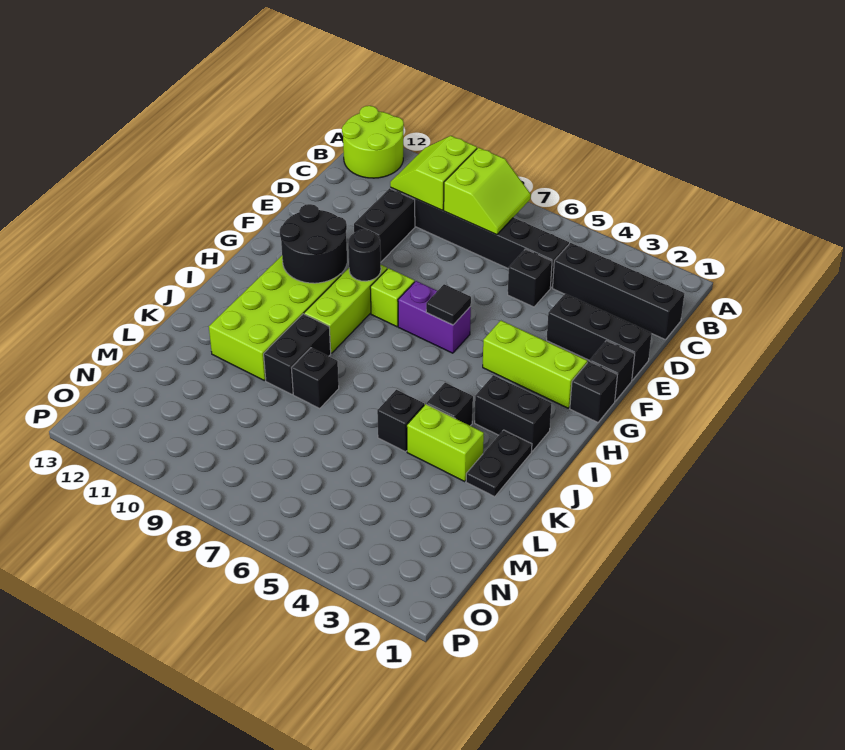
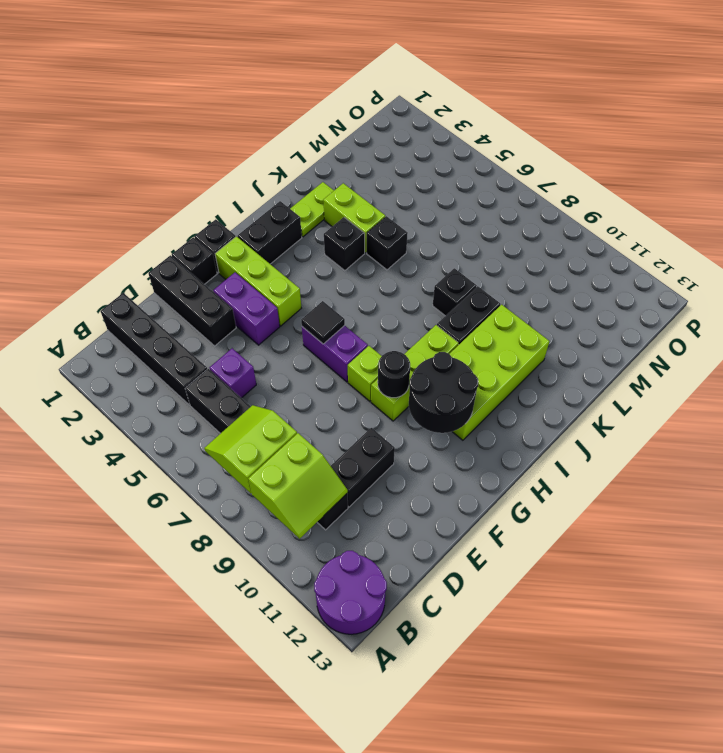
lime 2x2 round brick [342,106,404,178] -> purple 2x2 round brick [314,551,387,634]
black 1x1 brick [508,249,552,307] -> purple 1x1 brick [209,348,256,398]
none -> purple 1x2 brick [213,273,280,345]
black 1x2 brick [475,375,551,451] -> black 1x2 brick turned to [238,201,302,264]
black 1x2 plate [466,430,532,497] -> lime 1x2 plate [290,182,334,237]

